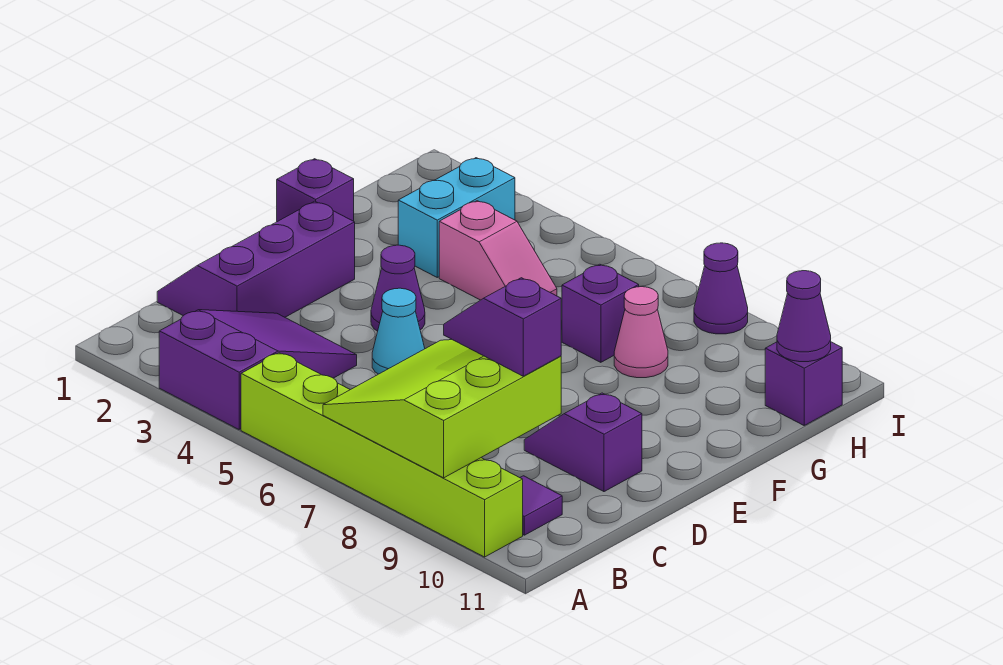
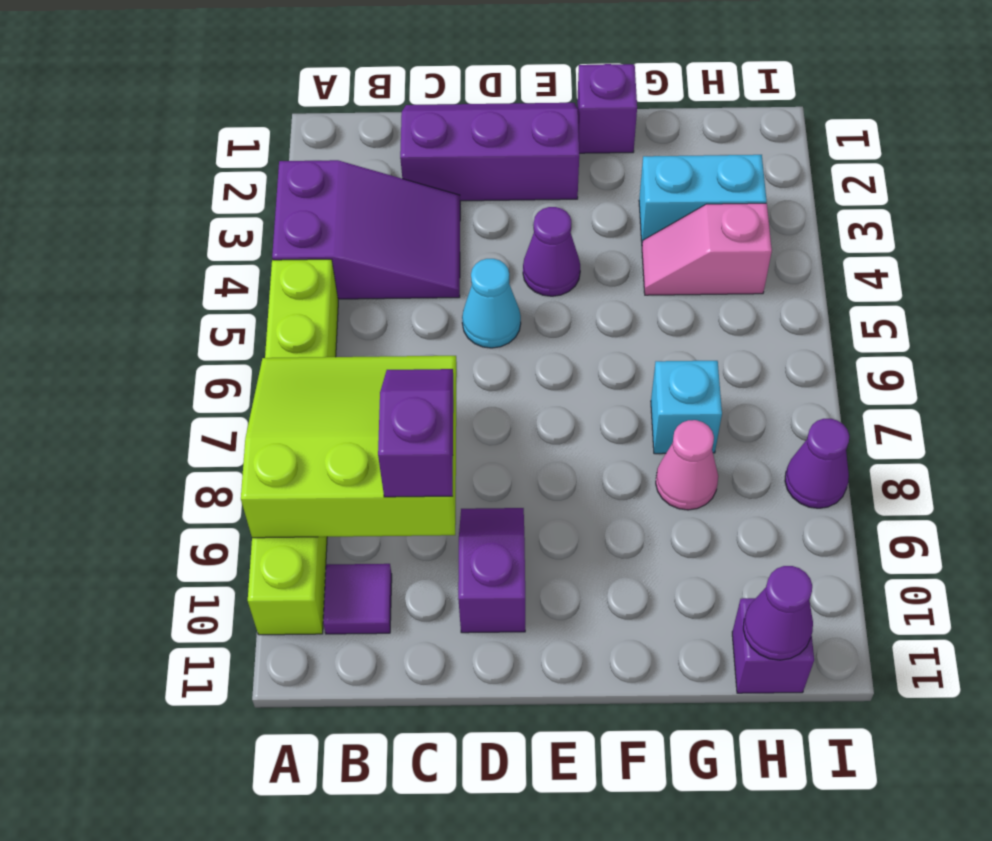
pink 1x2 slope [439,201,557,300] -> pink 1x2 slope turned to [642,203,772,295]
purple 1x1 brick [562,264,639,362] -> cyan 1x1 brick [651,361,722,454]

